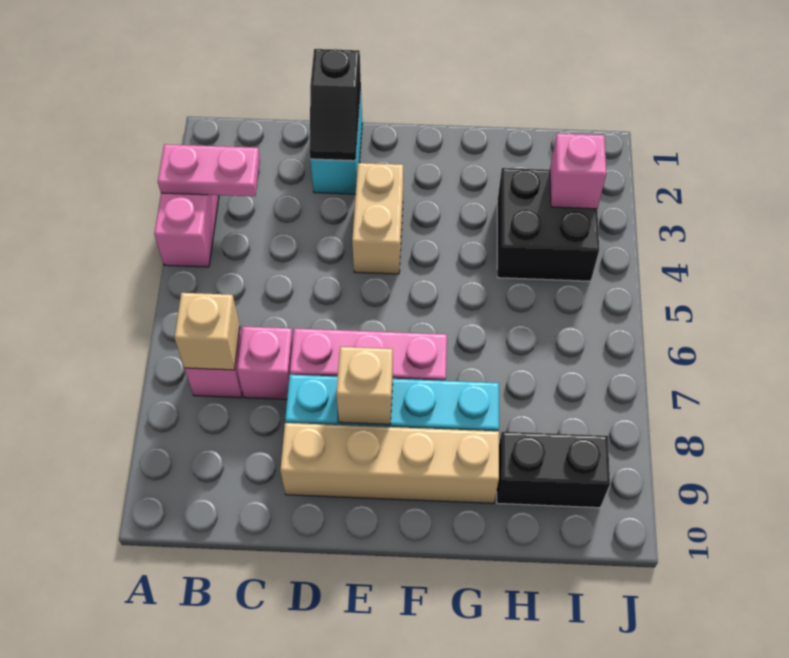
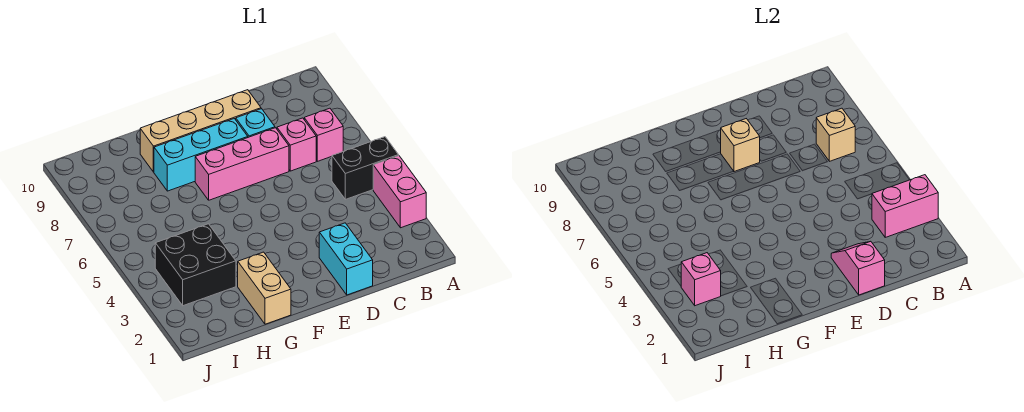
pink 1x2 plate [158,144,260,196] -> pink 1x2 brick [872,175,938,237]
black 1x2 slope [310,49,361,161] -> pink 1x2 slope [831,241,885,295]
tan 1x2 brick [352,163,403,274] -> tan 1x2 brick moved to [238,252,291,324]
black 1x2 brick [497,432,610,508] -> black 1x2 brick moved to [332,137,399,199]

